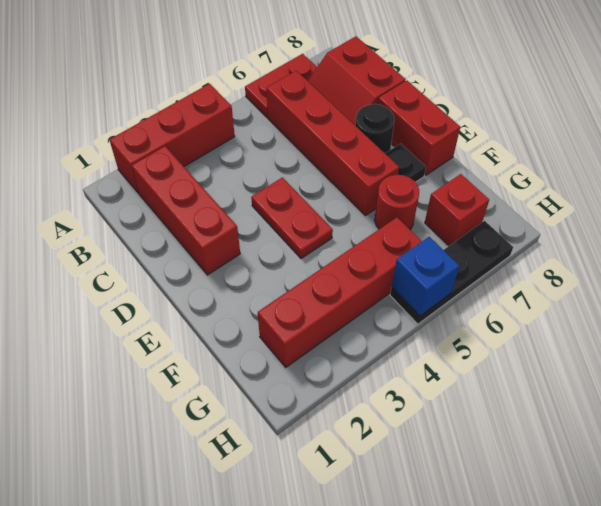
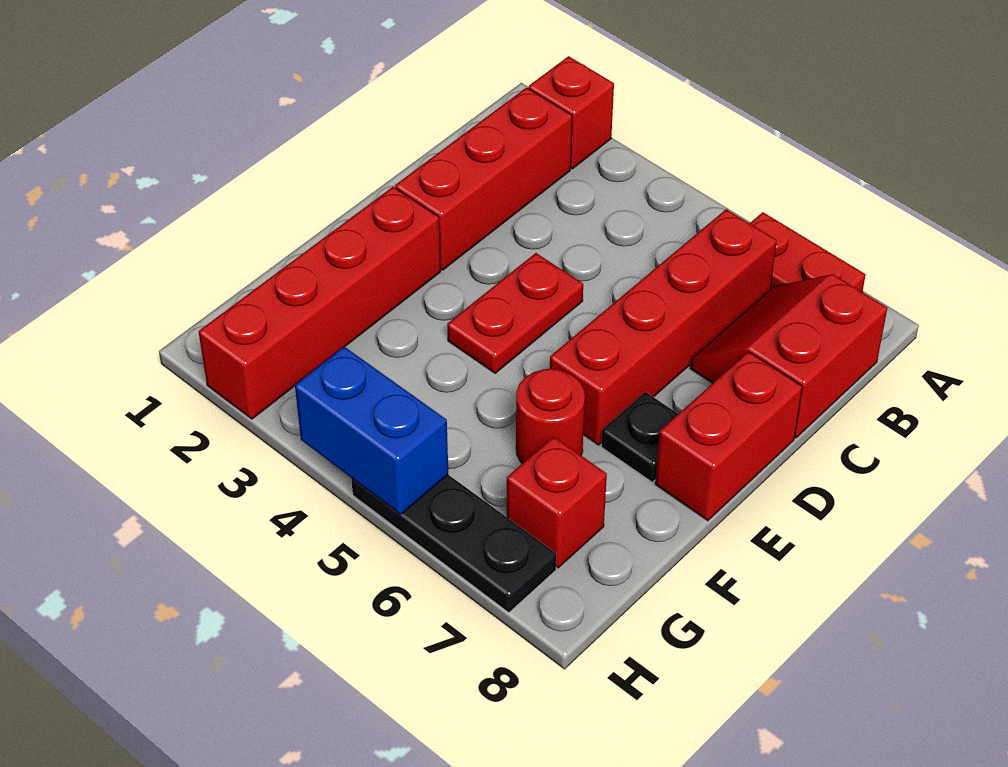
red 1x3 brick [109,84,235,193] -> red 1x1 brick [529,56,614,169]
black 1x1 round brick [355,104,394,153] -> none
red 1x4 brick [258,217,422,367] -> red 1x4 brick turned to [199,187,441,419]
blue 1x1 brick [392,237,459,316] -> blue 1x2 brick [295,347,448,514]

